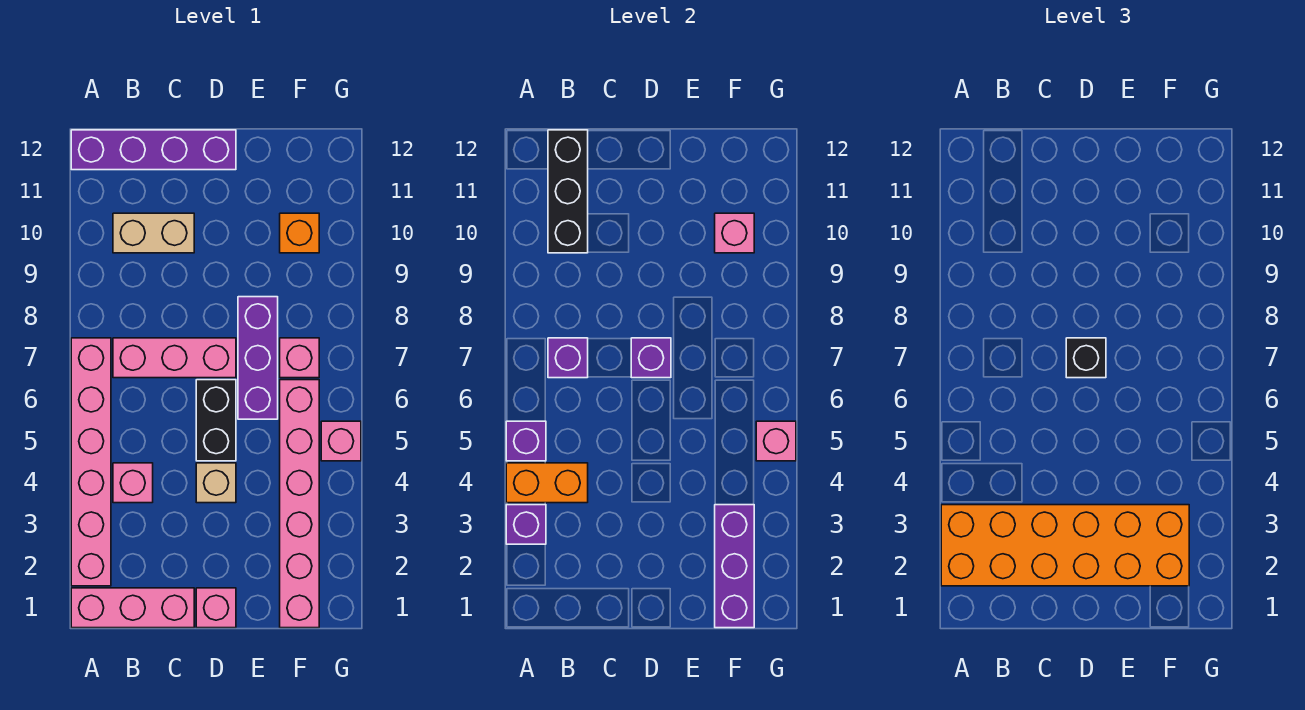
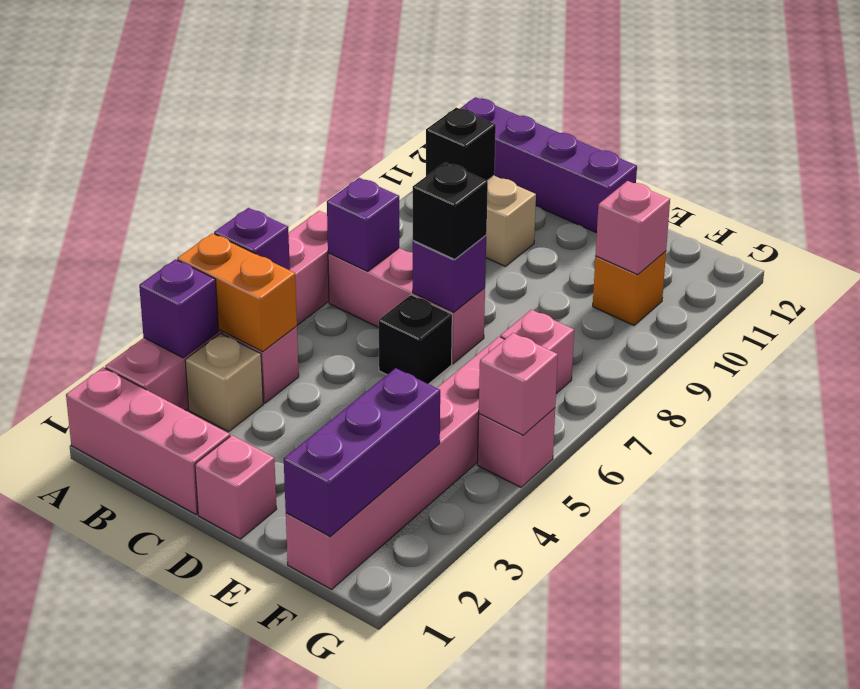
orange 2x6 brick [941,505,1189,586] -> none
black 1x3 brick [548,130,588,253] -> black 1x1 brick [426,108,496,180]
tan 1x1 brick [196,463,236,503] -> tan 1x1 brick moved to [185,333,263,432]
black 1x2 brick [196,380,236,461] -> black 1x1 brick [379,295,452,384]
purple 1x3 brick [238,297,278,419] -> none

